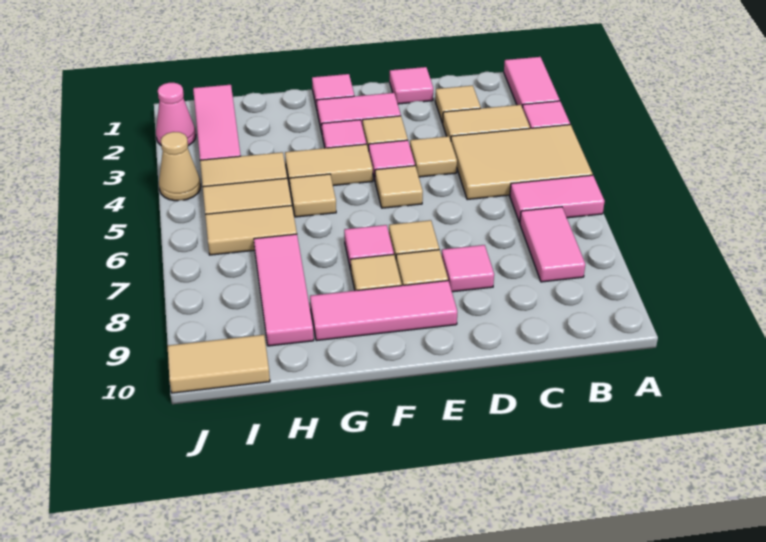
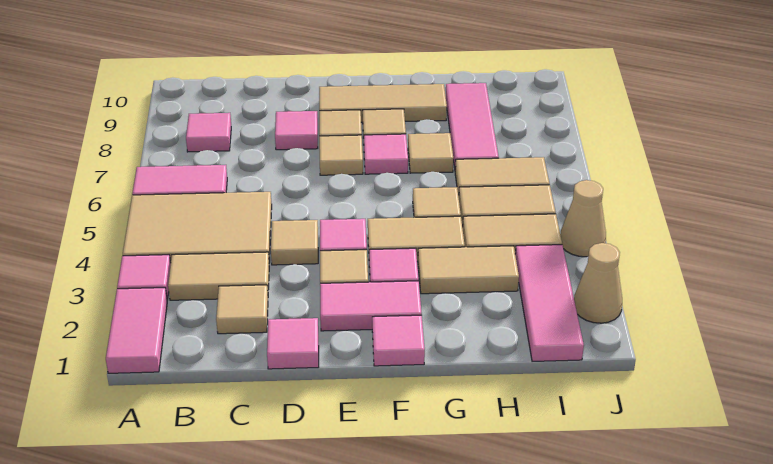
pink 1x2 tile [520,207,585,282] -> pink 1x1 tile [186,113,231,152]
tan 1x1 tile [375,166,423,208] -> tan 1x1 tile moved to [408,133,453,173]
pink 1x3 tile [310,281,457,341] -> tan 1x3 tile [319,84,447,122]
tan 1x2 tile [167,335,270,393] -> tan 1x2 tile moved to [418,246,519,294]
pink 1x1 cone [156,83,196,146] -> tan 1x1 cone [574,243,622,323]

